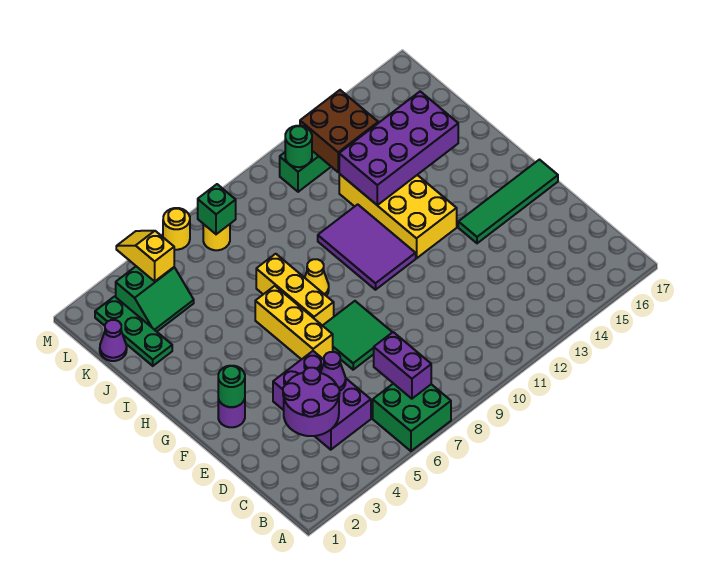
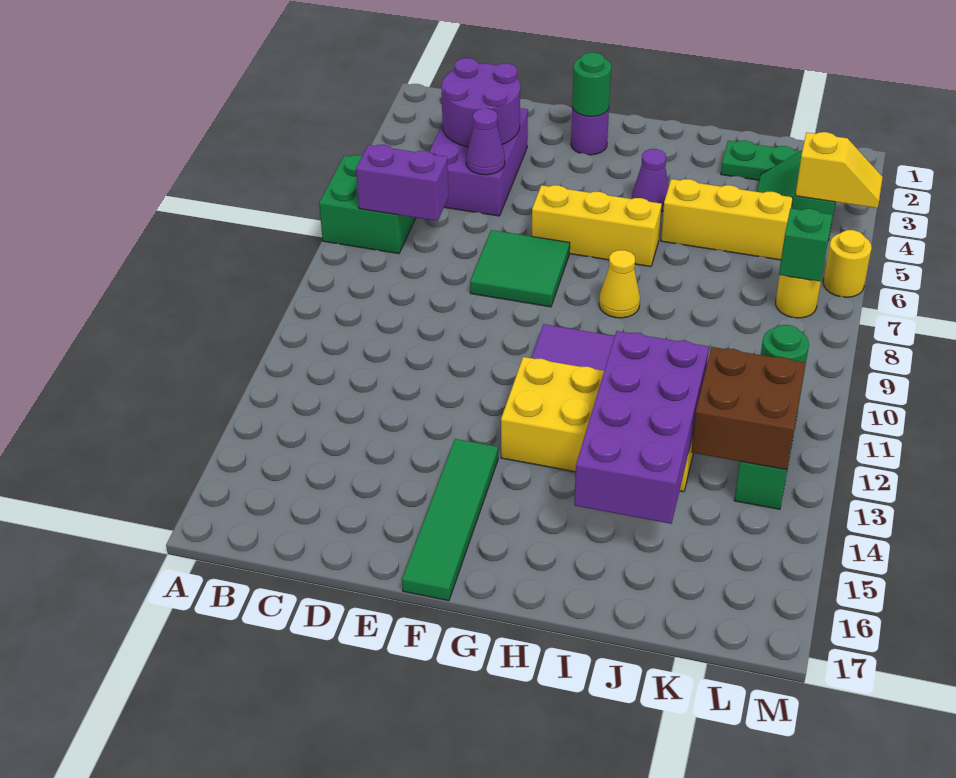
purple 2x3 brick [273,351,371,450] -> purple 2x3 brick turned to [429,108,528,216]
yellow 1x3 brick [256,254,334,326] -> yellow 1x3 brick moved to [661,179,793,260]
purple 1x1 cone [100,320,127,361] -> purple 1x1 cone moved to [632,149,669,212]

